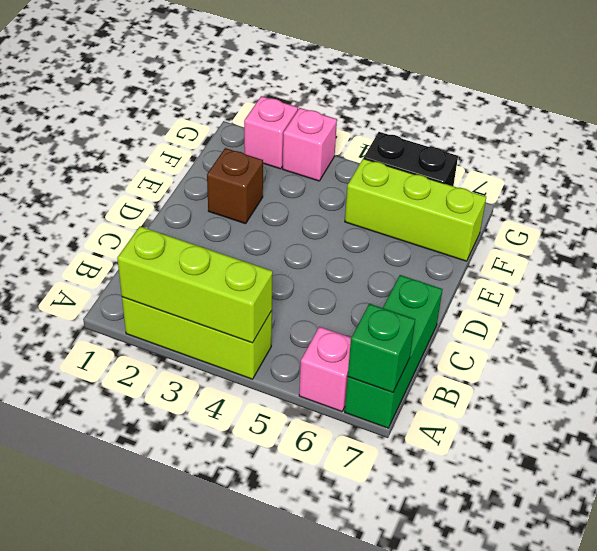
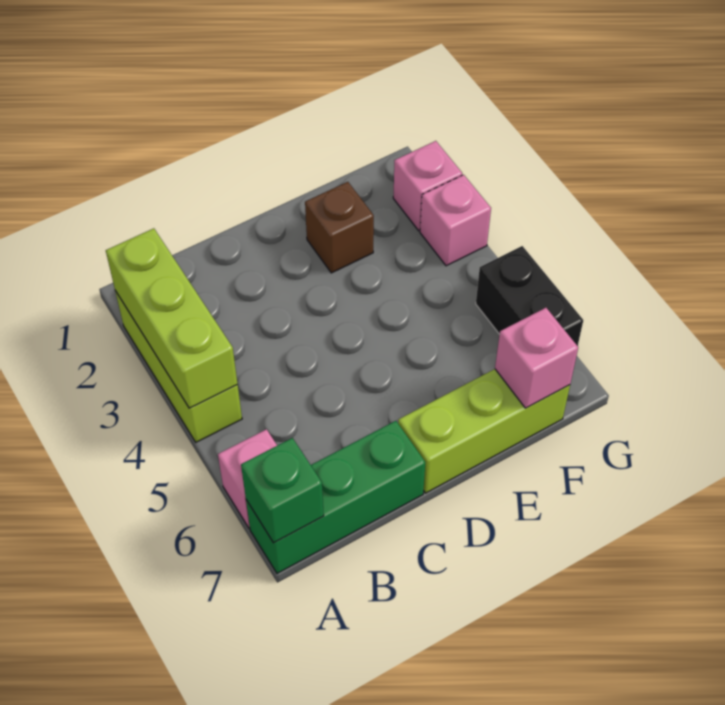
lime 1x3 brick [345,158,486,261] -> lime 1x3 brick turned to [398,369,570,493]
none -> pink 1x1 brick [495,308,578,408]

